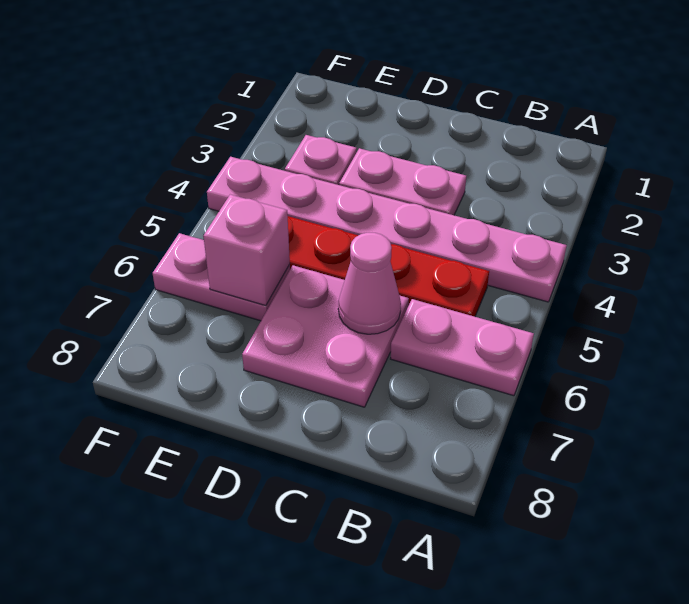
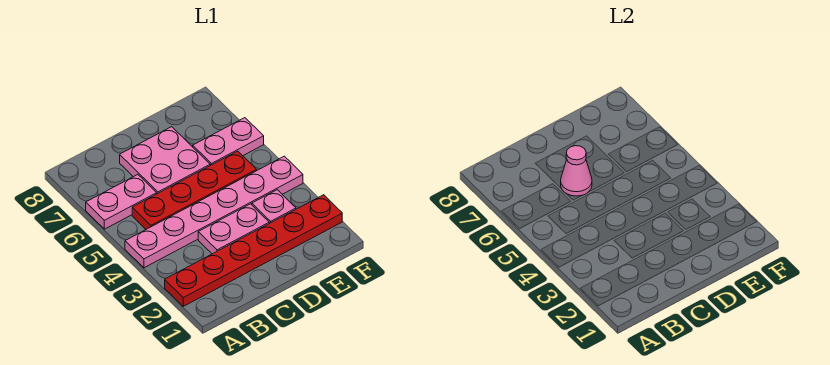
none -> red 1x6 plate [165,195,342,306]
pink 1x1 brick [204,195,290,306] -> none

